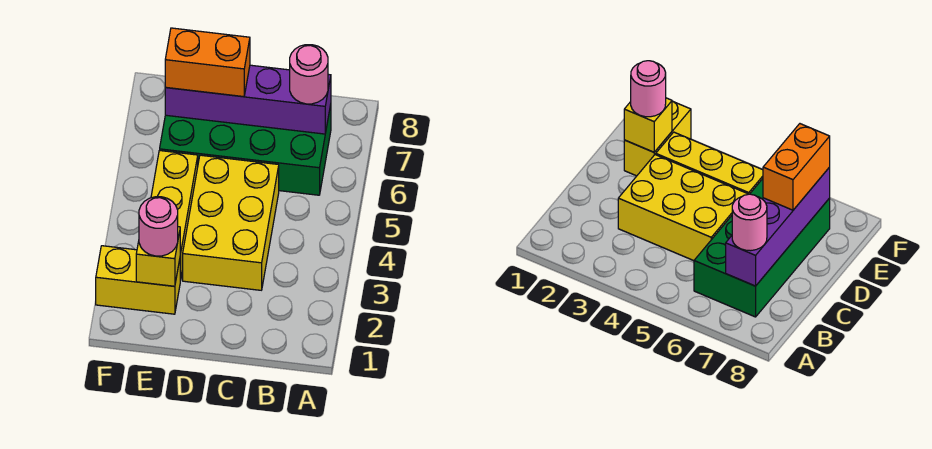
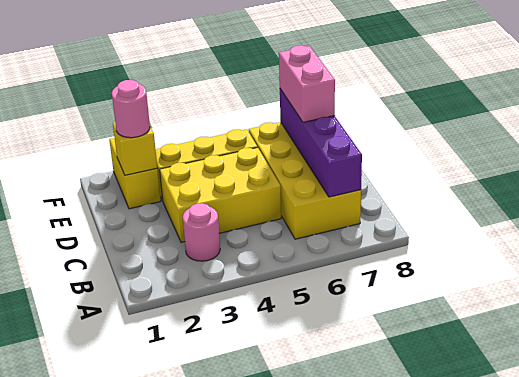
green 2x4 brick [160,105,331,195] -> yellow 2x4 brick [249,122,361,239]
pink 1x1 round brick [290,45,328,104] -> pink 1x1 round brick moved to [183,203,220,261]
orange 1x2 brick [165,28,250,97] -> pink 1x2 brick [279,45,335,122]

